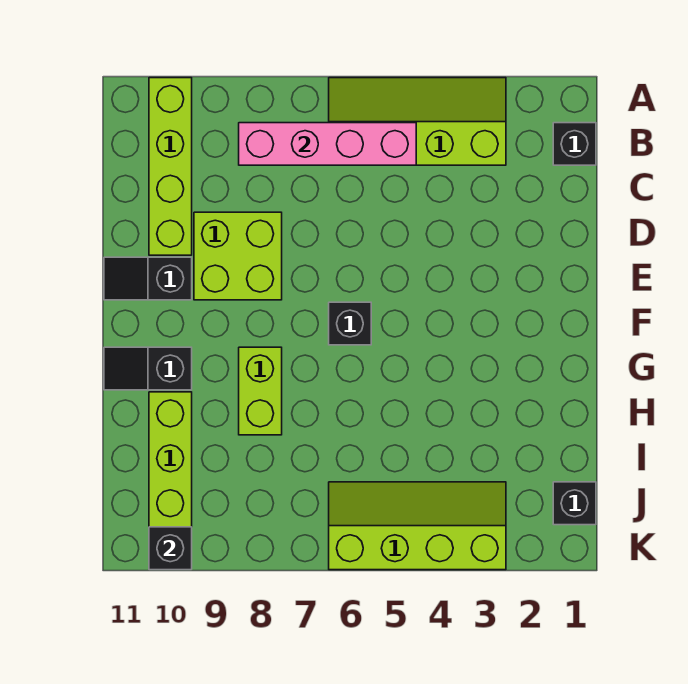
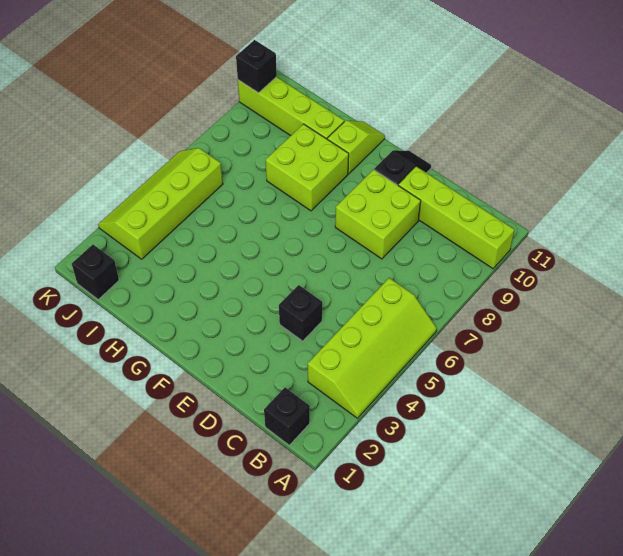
pink 1x4 brick [239,123,416,165] -> none
black 1x1 brick [329,302,371,345] -> black 1x1 brick moved to [279,285,322,341]
lime 1x2 brick [239,347,282,435] -> lime 2x2 brick [266,124,349,211]
black 1x2 slope [104,347,192,390] -> lime 1x2 slope [327,120,385,174]
lime 2x4 slope [329,482,506,570] -> lime 2x4 slope turned to [98,148,223,259]

